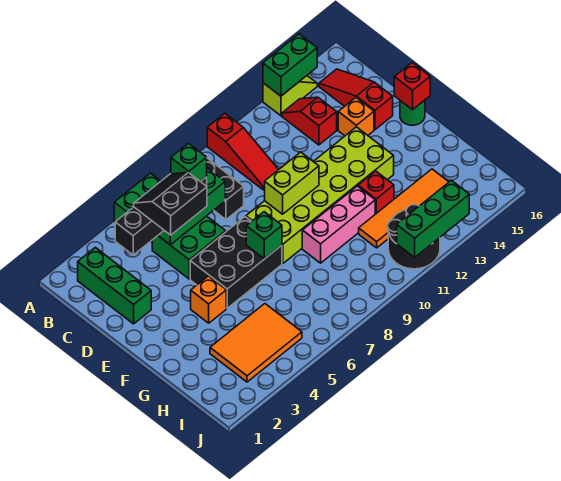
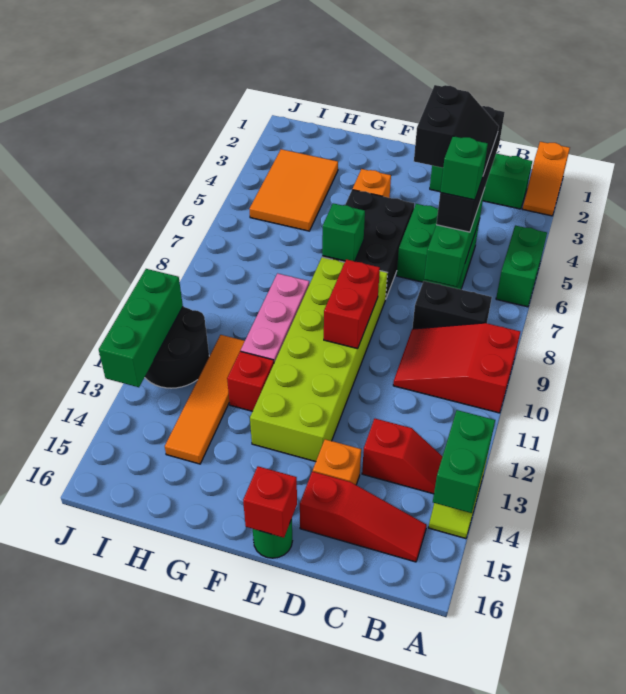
none -> orange 1x2 slope [523,142,570,216]
red 1x3 slope [207,113,279,190] -> red 2x3 slope [393,323,520,413]
lime 1x2 brick [265,152,319,214] -> red 1x2 brick [324,259,380,349]

